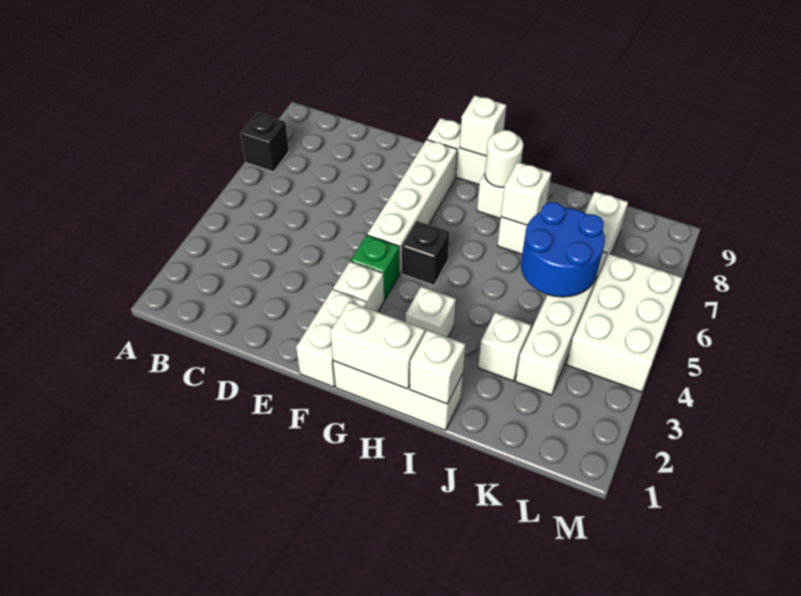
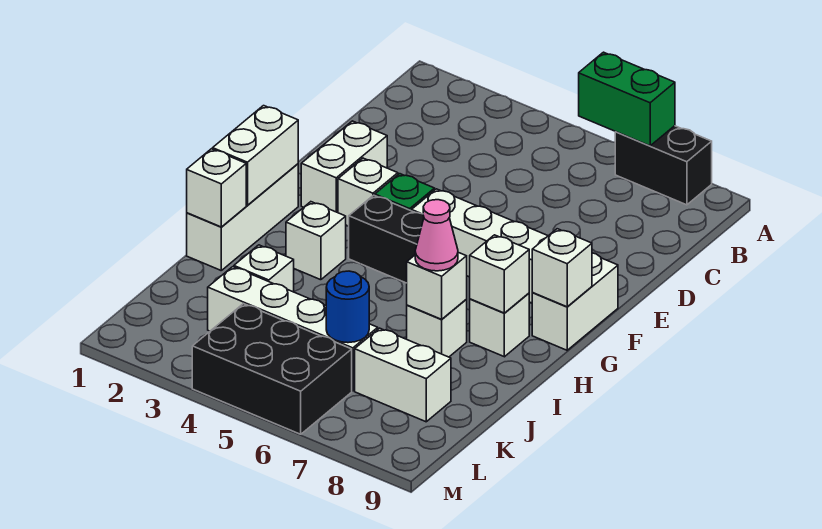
none -> green 1x2 brick [579,52,675,146]
black 1x1 brick [241,113,289,172] -> black 1x2 brick [615,126,712,205]
white 1x2 brick [296,289,367,387] -> white 1x2 brick turned to [301,121,387,213]
black 1x1 brick [402,221,450,285] -> black 1x2 brick [349,195,424,283]
white 1x1 round brick [485,130,523,187] -> white 1x1 brick [470,235,529,313]
none -> pink 1x1 cone [415,200,458,271]
blue 2x2 round brick [521,202,605,297] -> blue 1x1 round brick [326,271,369,343]
white 2x3 brick [567,254,682,392] -> black 2x3 brick [192,304,352,434]

